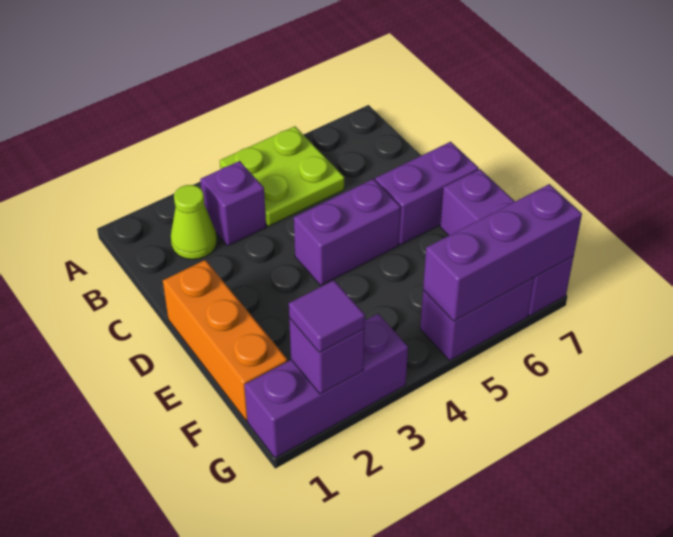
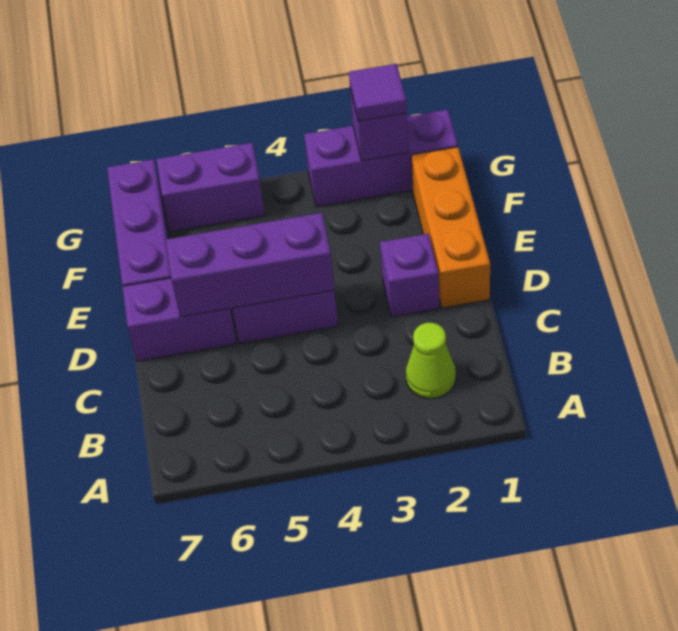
lime 2x2 plate [220,126,344,226] -> none
purple 1x1 brick [200,161,266,246] -> purple 1x1 brick moved to [380,234,439,317]
purple 1x3 brick [423,184,582,321] -> purple 1x3 brick moved to [166,213,335,317]

